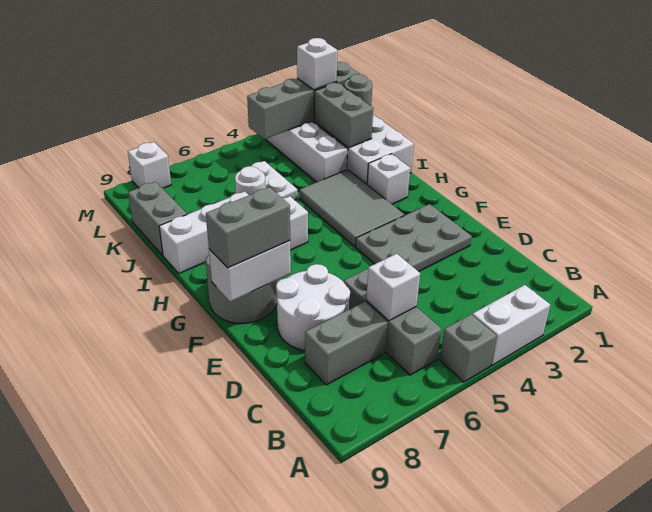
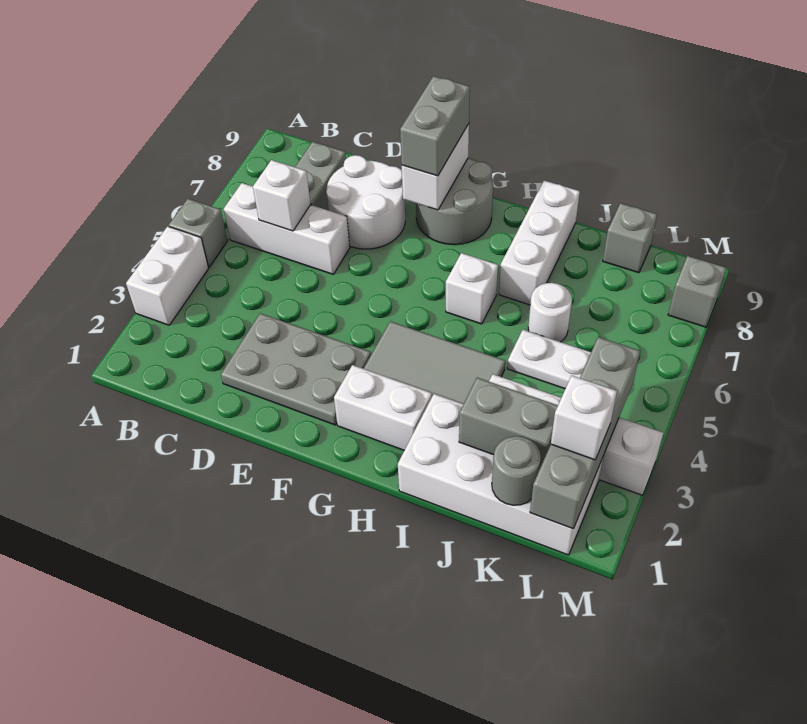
grey 1x3 brick [344,269,441,375] -> white 1x3 brick [224,183,350,274]
grey 2x3 plate [356,204,472,272] -> grey 2x3 plate turned to [221,313,371,425]
white 1x1 brick [367,154,410,204] -> white 1x2 brick [334,365,432,450]
grey 1x2 brick [128,182,187,256] -> grey 1x1 brick [603,203,657,273]
white 1x1 brick [128,142,171,188] -> grey 1x1 brick [668,256,726,327]

